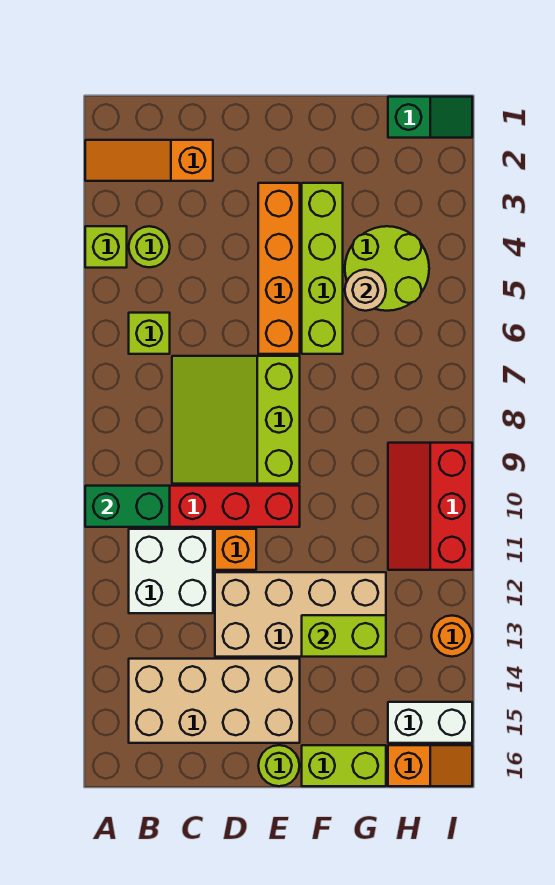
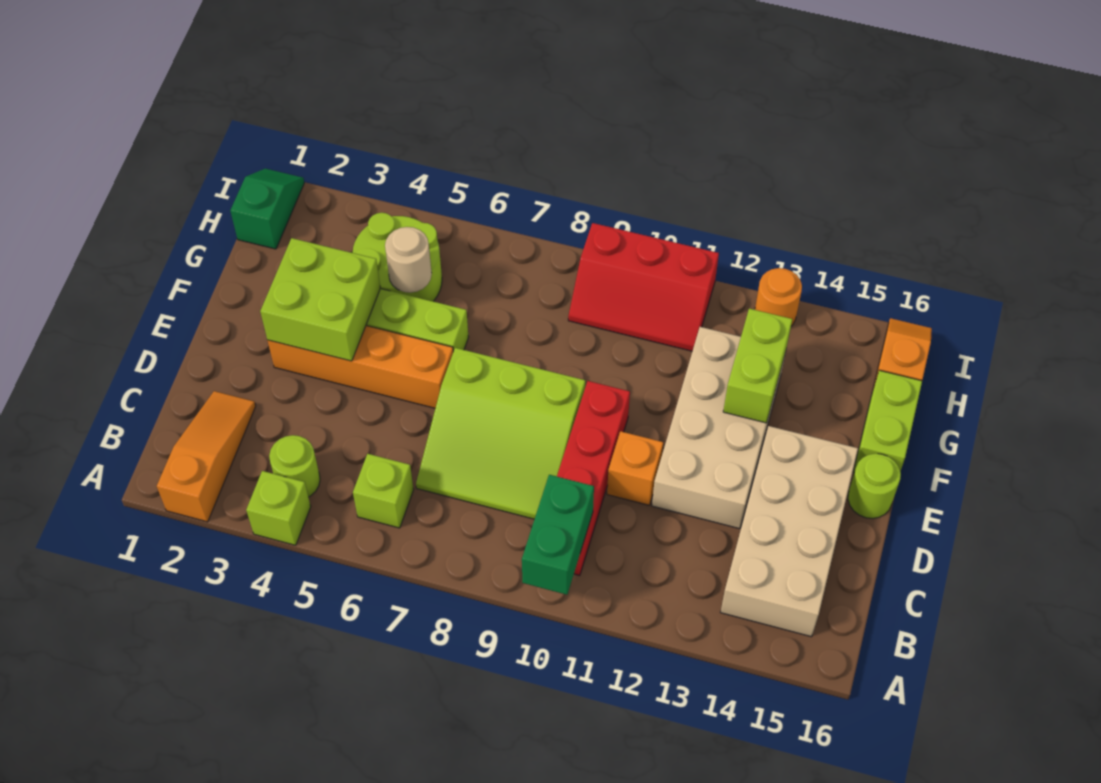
orange 1x3 slope [85,140,213,181] -> orange 1x3 slope turned to [157,391,256,522]
white 2x2 brick [129,529,213,613] -> none
none -> lime 2x2 brick [260,238,380,361]
white 1x2 brick [388,702,472,743] -> none

